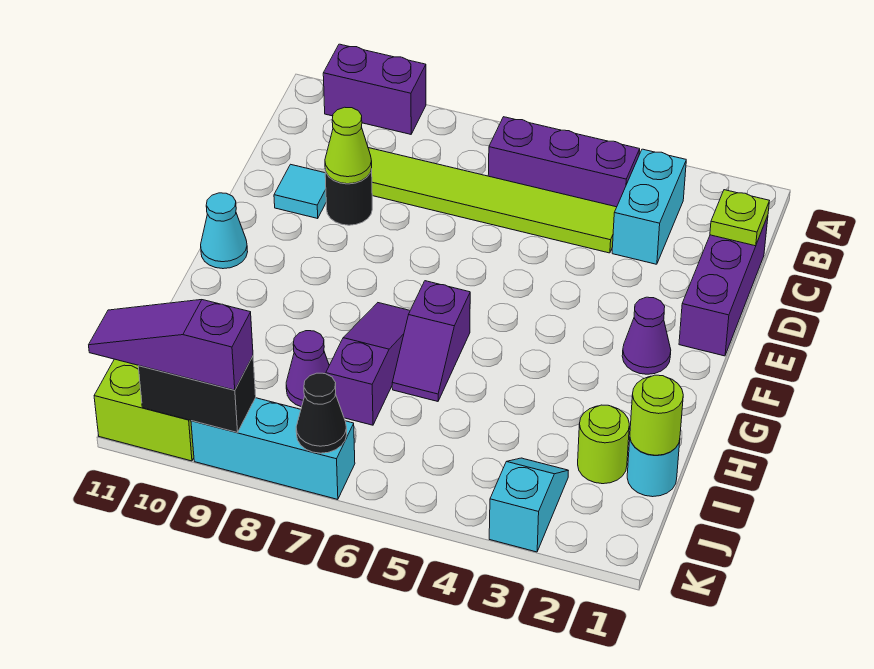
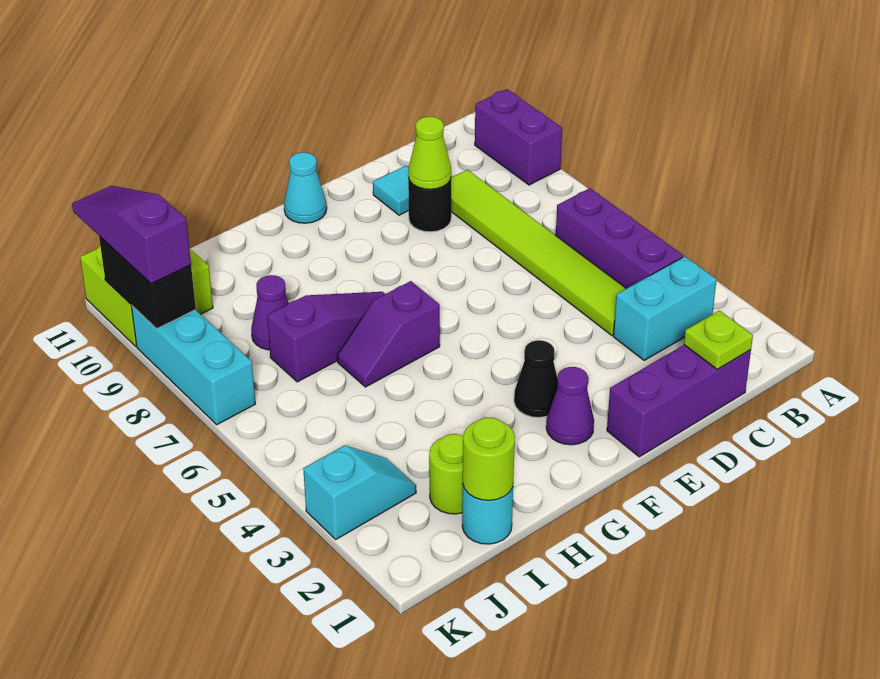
black 1x1 cone [296,373,347,453] -> black 1x1 cone moved to [514,340,558,417]

